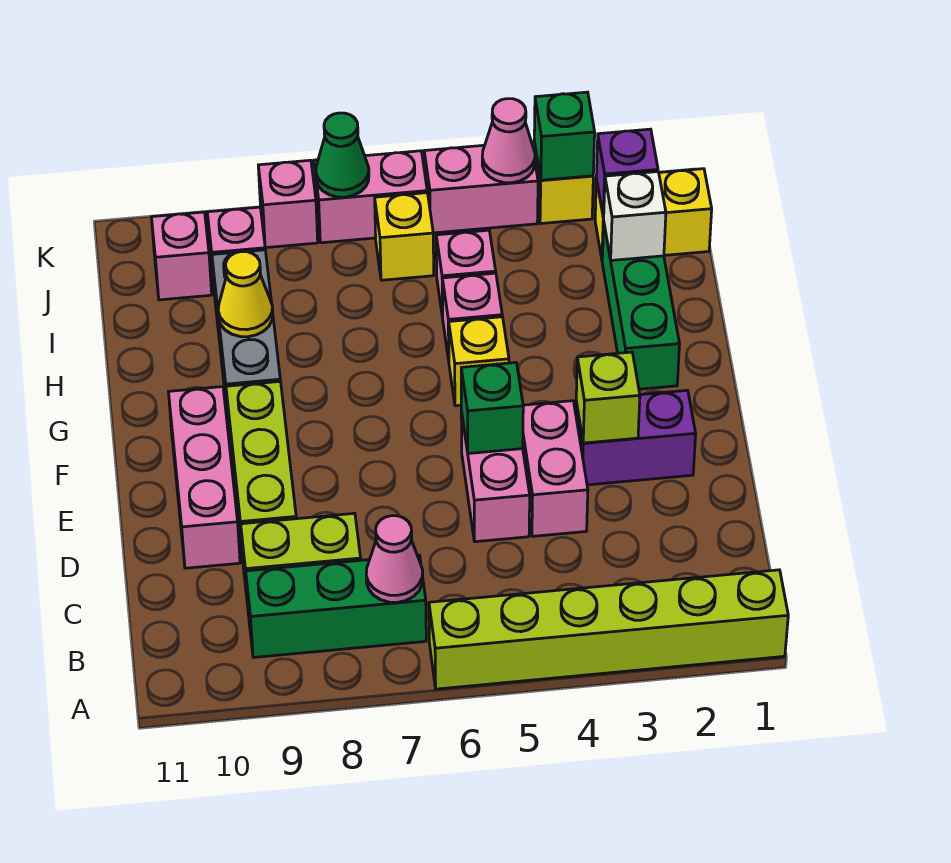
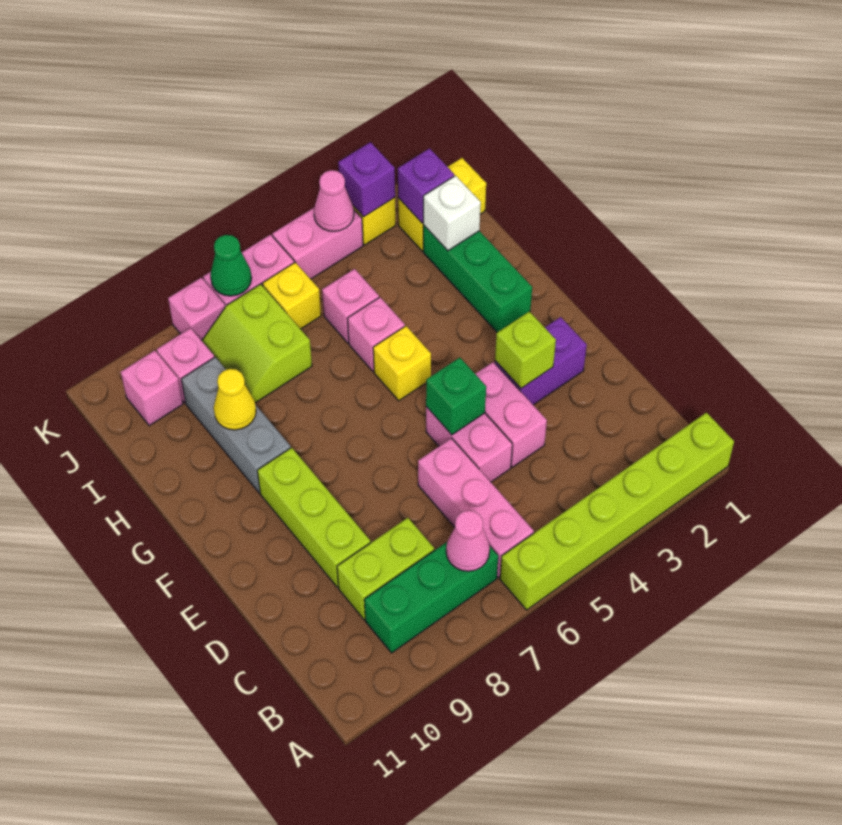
pink 1x3 brick [169,387,240,568] -> pink 1x3 brick moved to [418,438,534,578]
none -> lime 2x2 slope [202,284,312,403]
green 1x1 brick [534,92,595,180] -> purple 1x1 brick [338,142,395,217]

